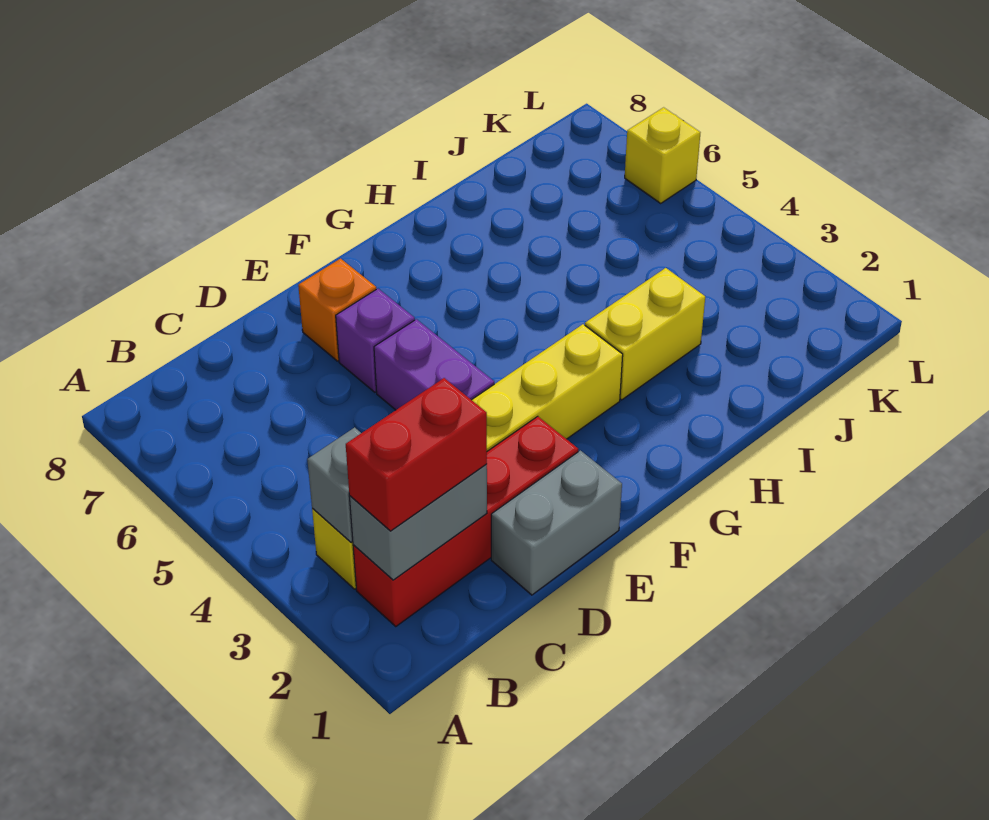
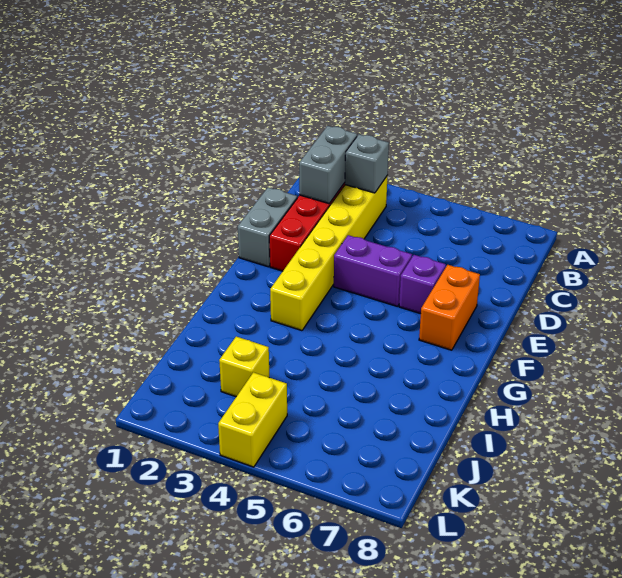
red 1x2 brick [346,378,487,531] -> none
orange 1x1 brick [298,258,376,361] -> orange 1x2 brick [419,265,480,350]
yellow 1x2 brick [585,268,705,400] -> yellow 1x2 brick moved to [218,372,287,467]
yellow 1x1 brick [625,107,700,203] -> yellow 1x1 brick moved to [219,337,269,397]

